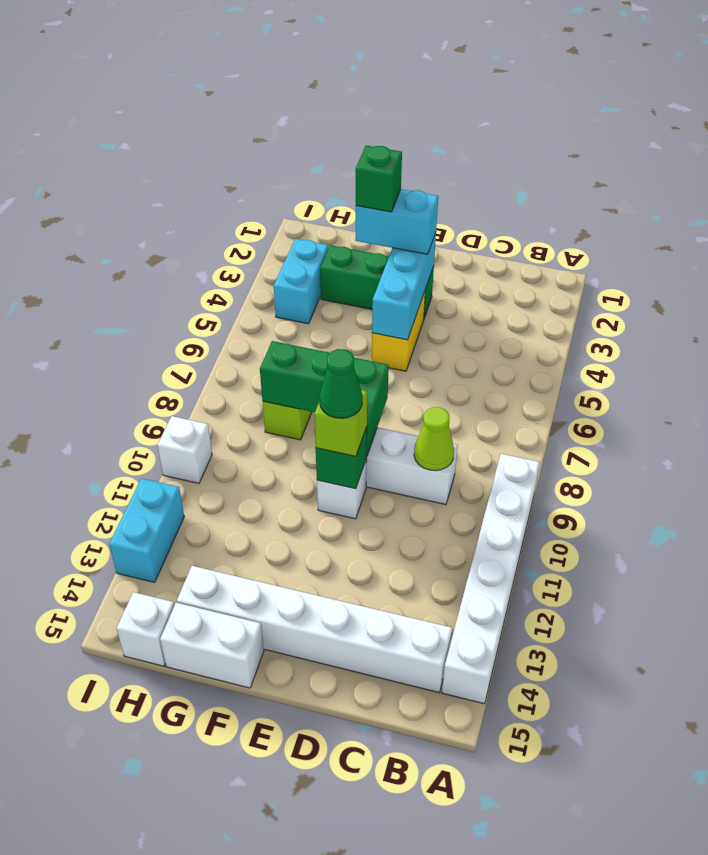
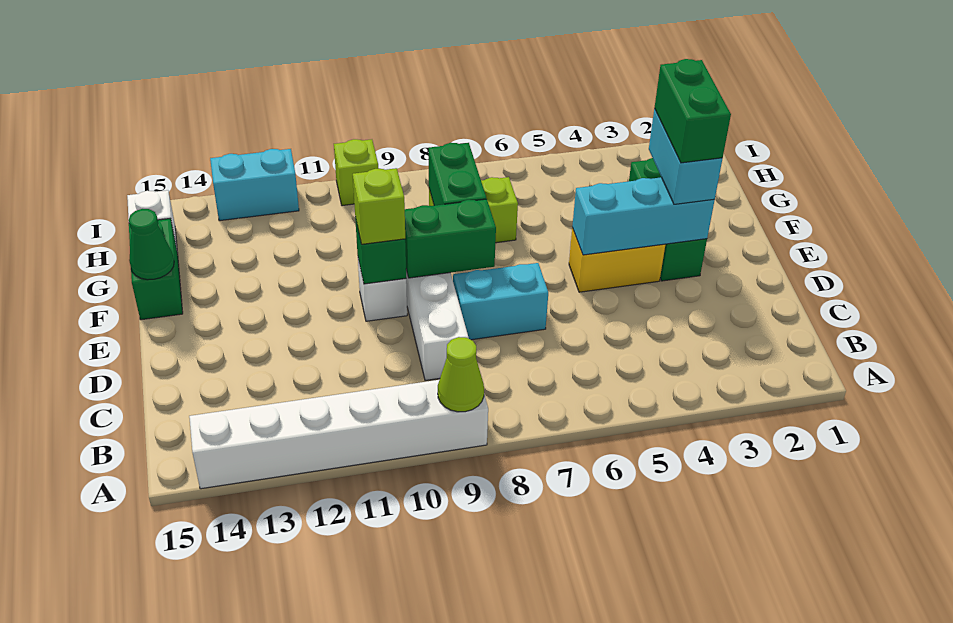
white 1x6 brick [177,566,452,692] -> none
lime 1x1 cone [414,407,454,471] -> lime 1x1 cone moved to [438,337,484,412]
green 1x1 cone [320,349,363,418] -> green 1x1 cone moved to [129,209,174,280]
green 1x1 brick [356,146,402,212] -> green 1x2 brick [654,59,731,163]
white 1x2 brick [160,603,264,688] -> green 1x2 brick [129,218,183,320]
cyan 1x2 brick [274,239,328,324] -> cyan 1x2 brick moved to [453,263,548,340]
white 1x1 brick [157,416,212,483] -> lime 1x1 brick [334,139,378,206]

